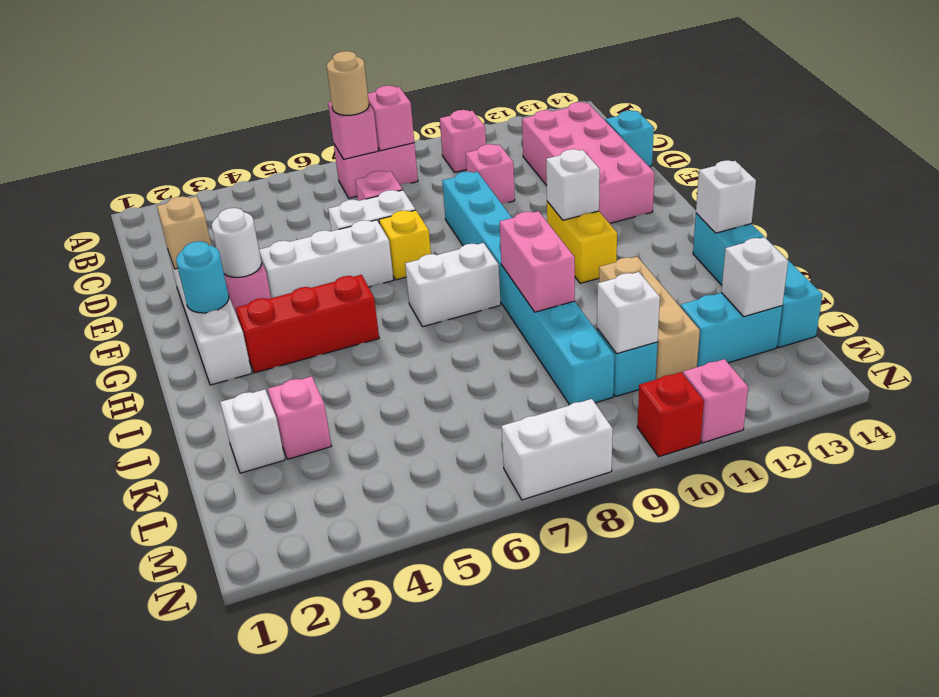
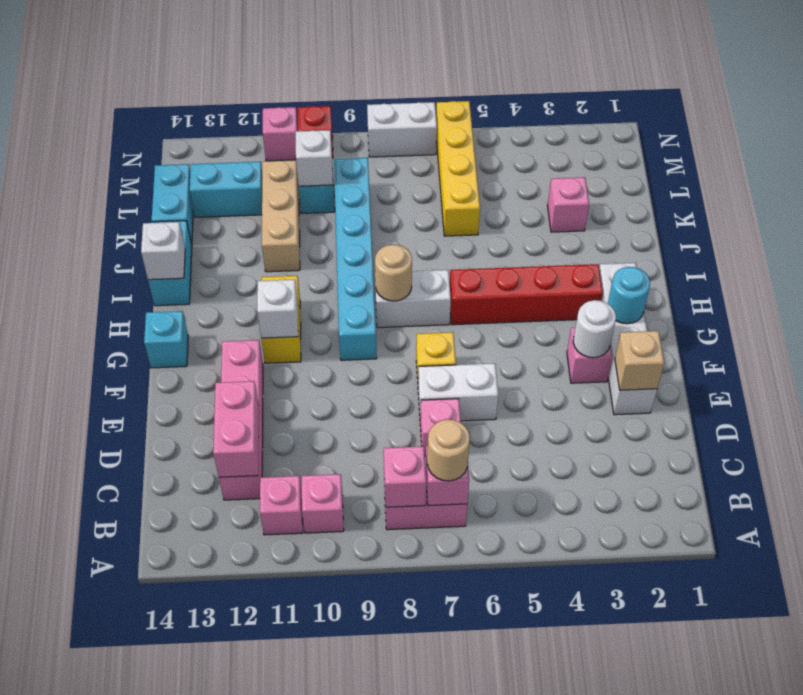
pink 2x4 brick [522,102,655,223] -> pink 1x4 brick [219,340,263,500]
pink 1x1 brick [466,144,515,203] -> pink 1x1 brick moved to [260,476,303,535]
cyan 1x1 brick [605,110,654,167] -> cyan 1x1 brick moved to [144,311,188,368]
cyan 1x8 brick [443,171,614,405] -> cyan 1x6 brick [334,158,377,360]
white 1x3 brick [259,220,394,298] -> none
red 1x3 brick [236,275,379,373] -> red 1x4 brick [450,264,603,325]
none -> tan 1x1 round brick [375,245,412,301]
pink 1x2 brick [500,211,575,312] -> pink 1x2 brick moved to [213,381,259,477]
white 1x1 brick [220,389,285,473] -> none
none -> yellow 1x4 brick [436,101,480,236]
white 1x1 brick [721,237,788,317] -> none

